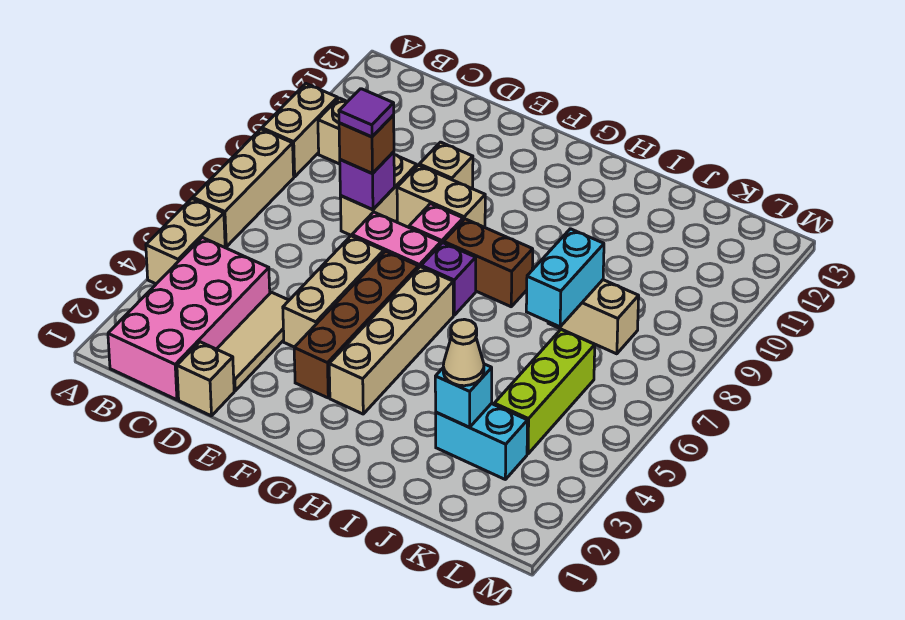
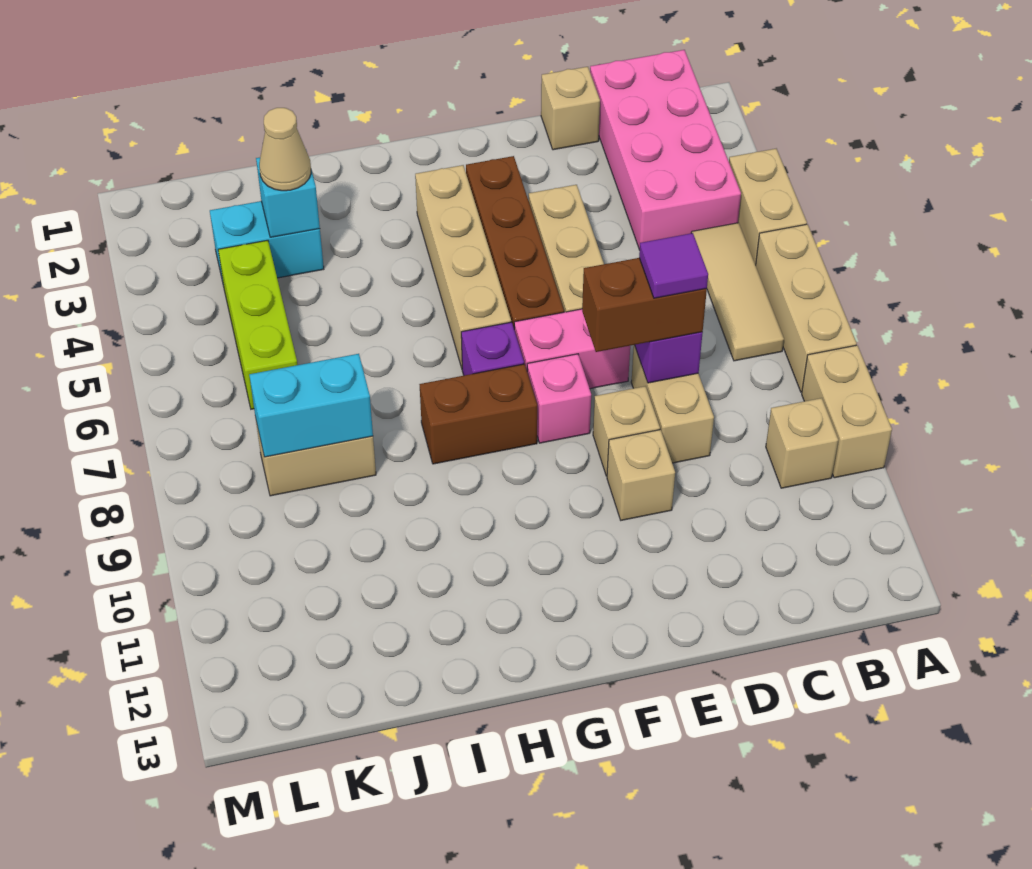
tan 1x3 tile [217,292,289,391] -> tan 1x3 tile moved to [691,223,784,361]
brown 1x1 brick [339,115,394,174] -> brown 1x2 brick [582,258,707,352]
tan 1x2 brick [397,165,485,227] -> tan 1x1 brick [593,386,660,476]
cyan 1x2 brick [526,229,604,327] -> cyan 1x2 brick turned to [249,354,373,457]

